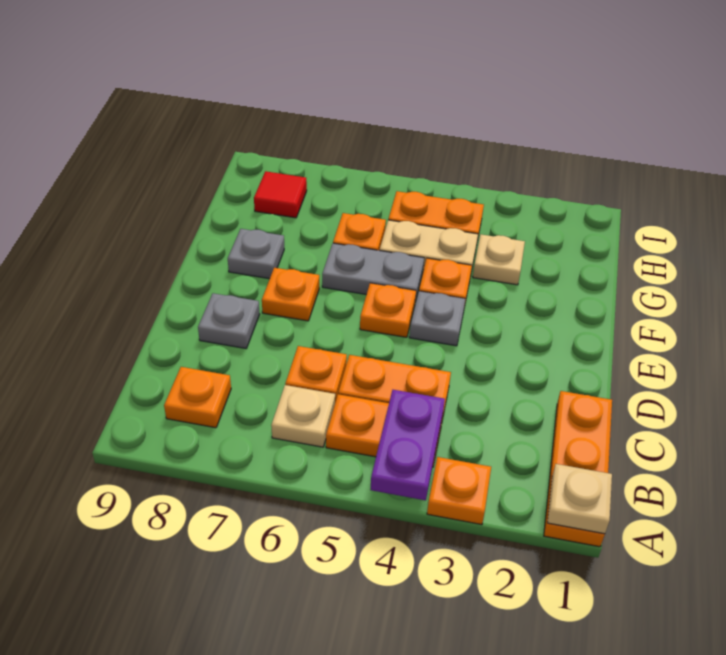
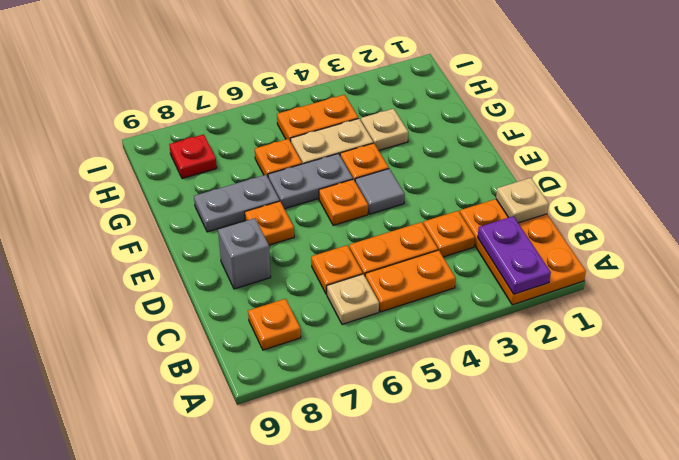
orange 1x3 plate [544,391,612,547] -> orange 2x3 plate [460,199,586,305]
tan 1x1 plate [547,464,612,534] -> tan 1x1 plate moved to [496,178,549,223]
orange 1x1 plate [427,457,491,525] -> orange 1x1 plate moved to [423,211,475,257]
purple 1x2 plate [370,390,445,500] -> purple 1x2 plate moved to [478,216,551,294]
grey 1x1 plate [198,293,260,348] -> grey 1x1 brick [218,218,271,289]
grey 1x1 plate [409,291,465,346] -> grey 1x1 tile [355,169,405,214]
grey 1x1 plate [228,229,284,279] -> grey 1x2 plate [194,175,280,232]
red 1x1 tile [254,171,307,218] -> red 1x1 plate [169,134,217,179]

